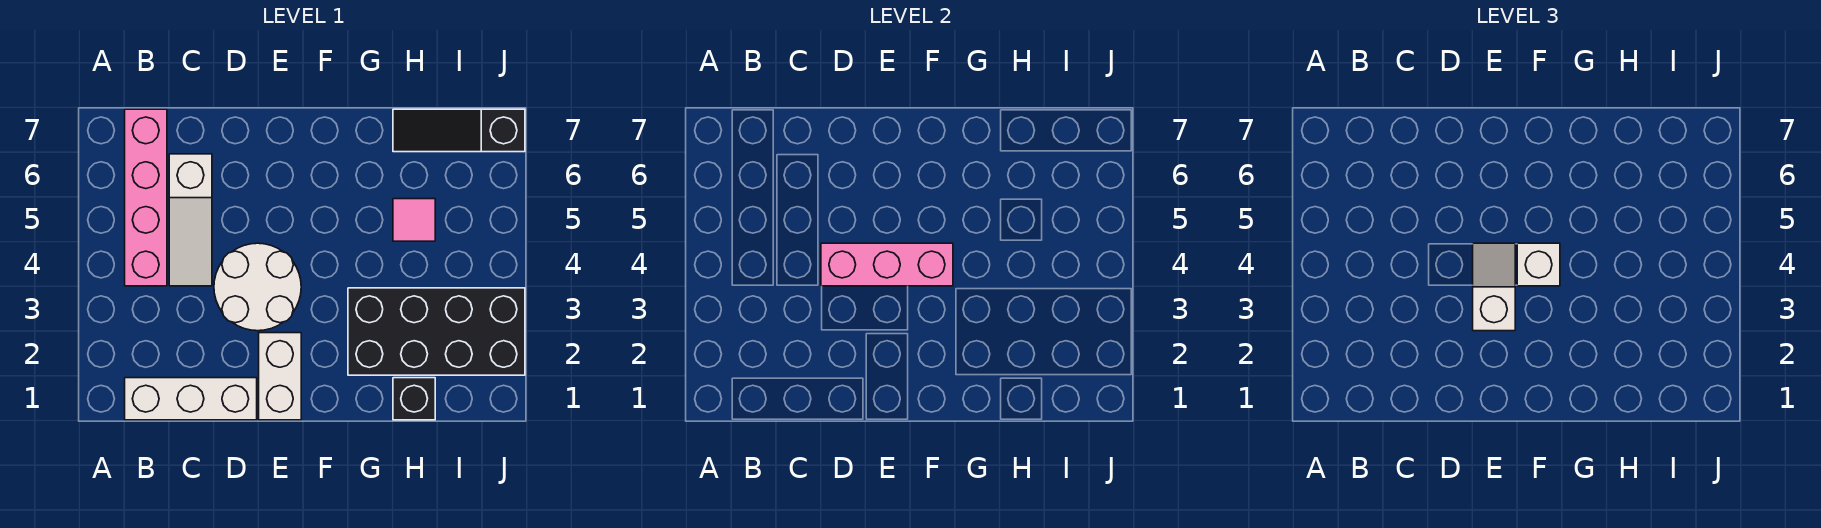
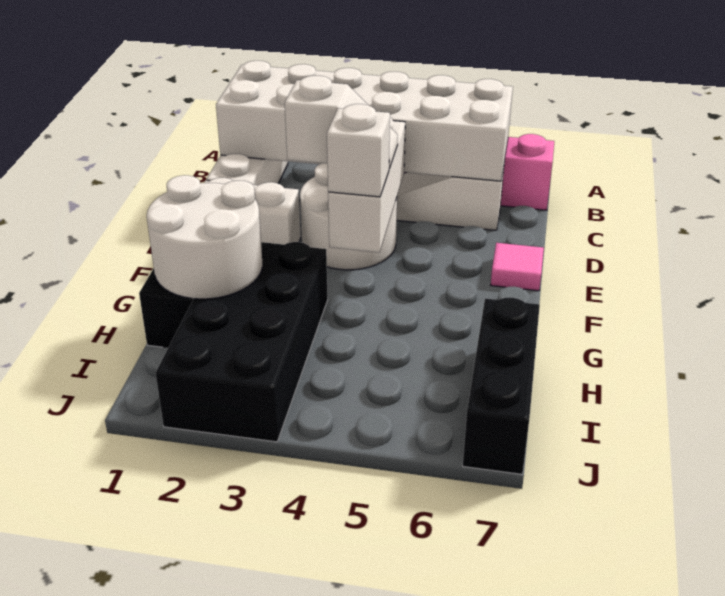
none -> white 2x6 brick [216,61,513,181]
pink 1x3 brick [821,243,953,286] -> white 1x3 brick [328,117,405,252]
none -> white 2x2 round brick [147,175,262,299]
pink 1x1 tile [393,199,435,241] -> pink 1x1 tile moved to [491,243,544,291]
black 1x3 slope [393,109,525,152] -> black 1x3 brick [463,298,540,474]

